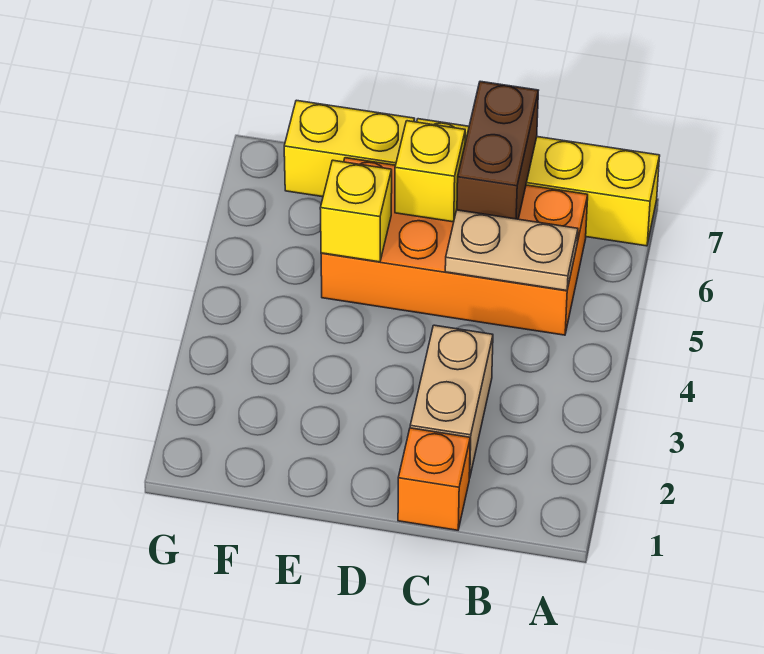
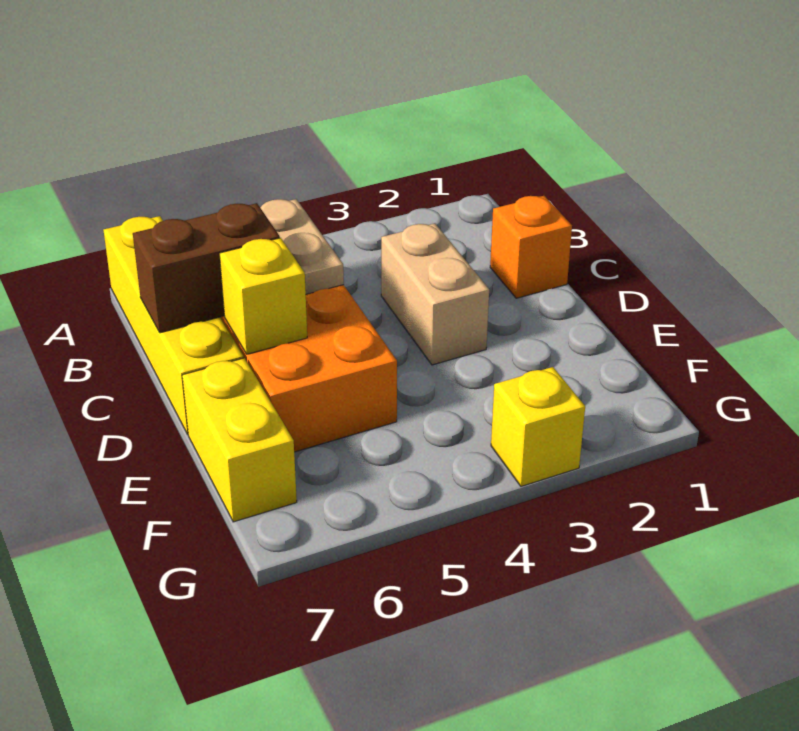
tan 1x2 brick [410,325,493,478] -> tan 1x2 brick turned to [381,223,489,365]
yellow 1x1 brick [320,160,392,262] -> yellow 1x1 brick moved to [491,367,585,486]

